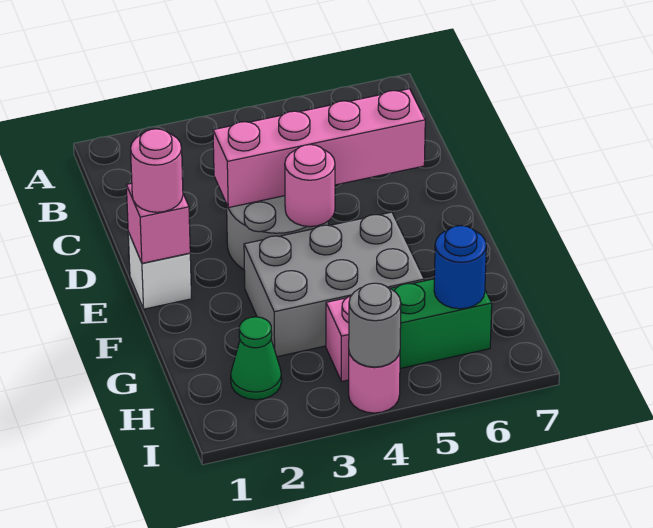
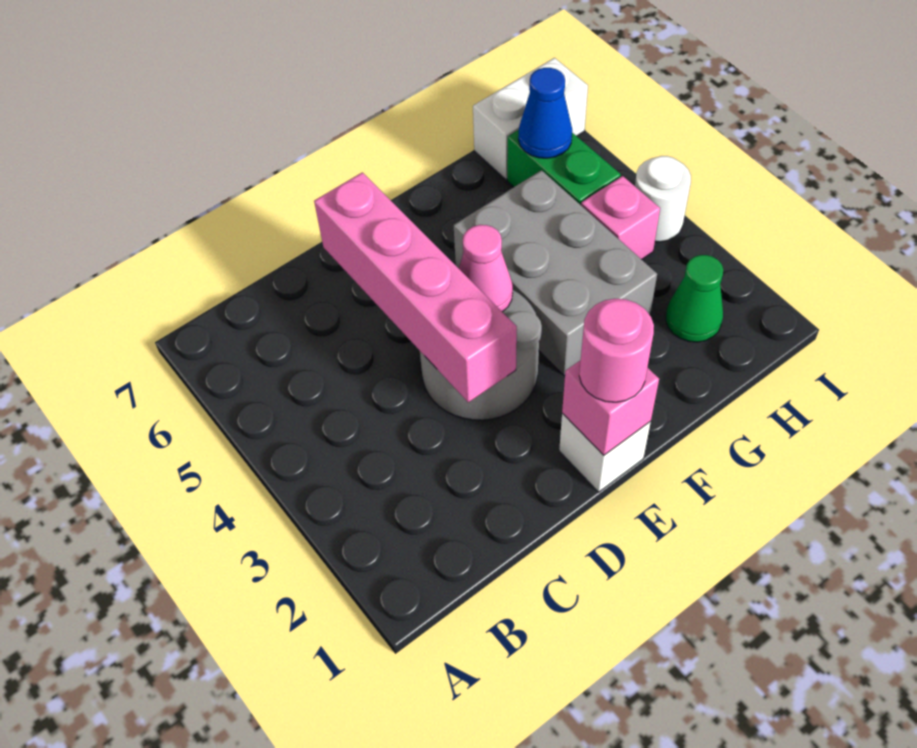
pink 1x1 round brick [285,145,335,227] -> pink 1x1 cone [459,225,513,312]
blue 1x1 round brick [434,226,486,309] -> blue 1x1 cone [518,68,572,158]
none -> white 1x2 brick [473,58,588,180]
pink 1x1 round brick [349,352,400,413] -> white 1x1 round brick [635,156,691,242]
grey 1x1 round brick [349,283,401,367] -> none

